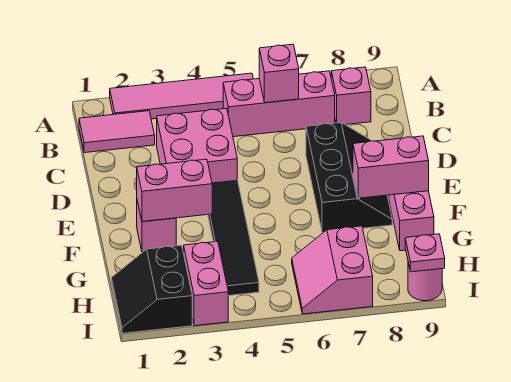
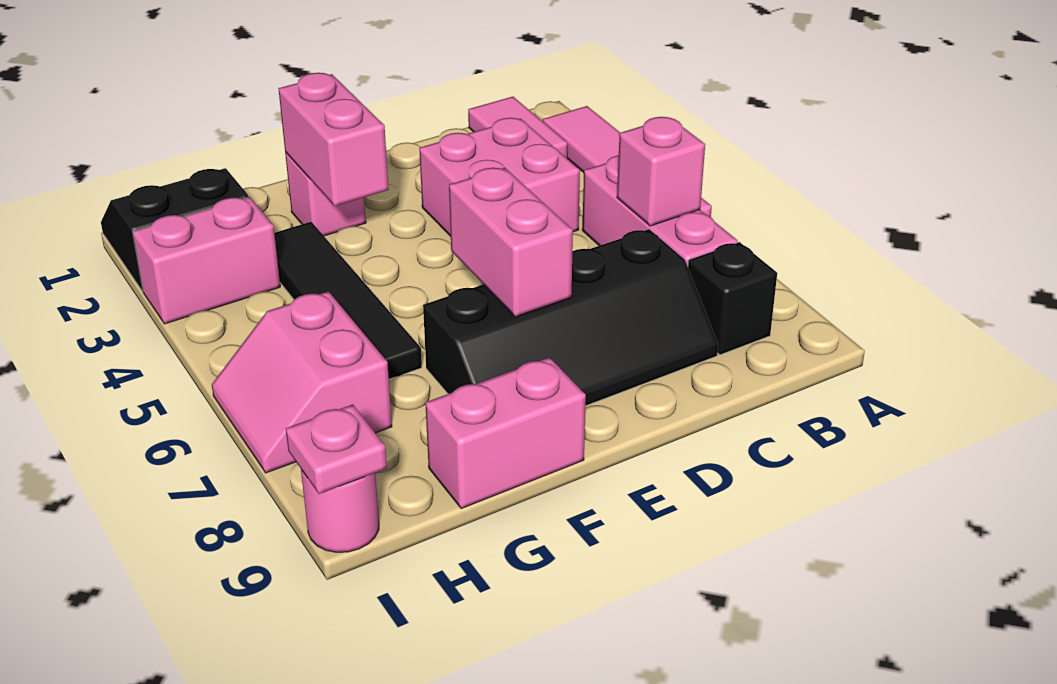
pink 1x1 brick [331,67,371,125] -> black 1x1 brick [688,242,777,355]
black 2x3 slope [306,123,392,233] -> black 2x4 slope [423,229,718,406]
black 1x4 tile [208,180,259,296] -> black 1x4 tile turned to [274,222,422,379]
pink 1x2 brick [353,136,429,198] -> pink 1x2 brick moved to [449,168,573,317]
pink 2x2 slope [292,226,373,314] -> pink 2x2 slope turned to [212,291,392,473]

